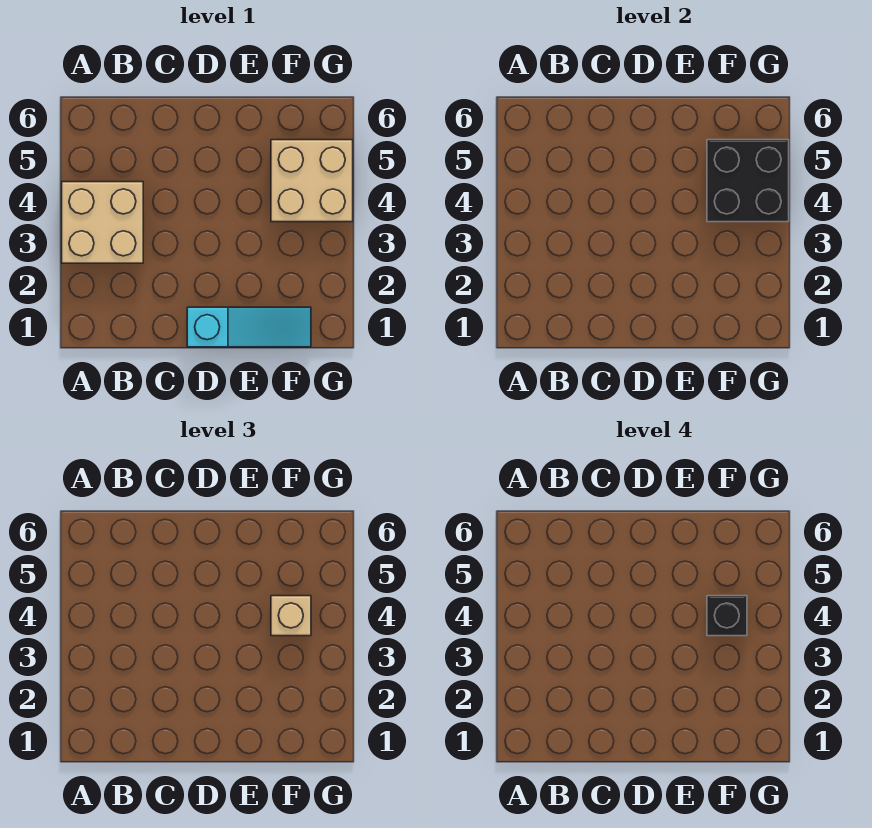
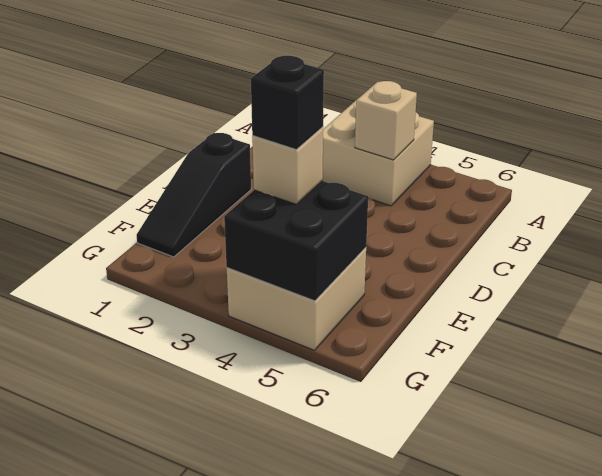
none -> tan 1x1 brick [355,81,417,160]
cyan 1x3 slope [187,307,311,347] -> black 1x3 slope [136,133,251,257]

